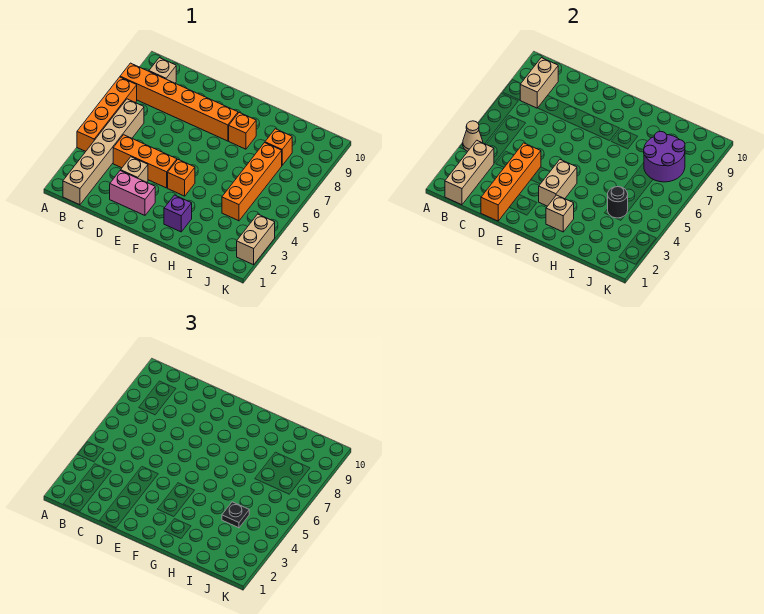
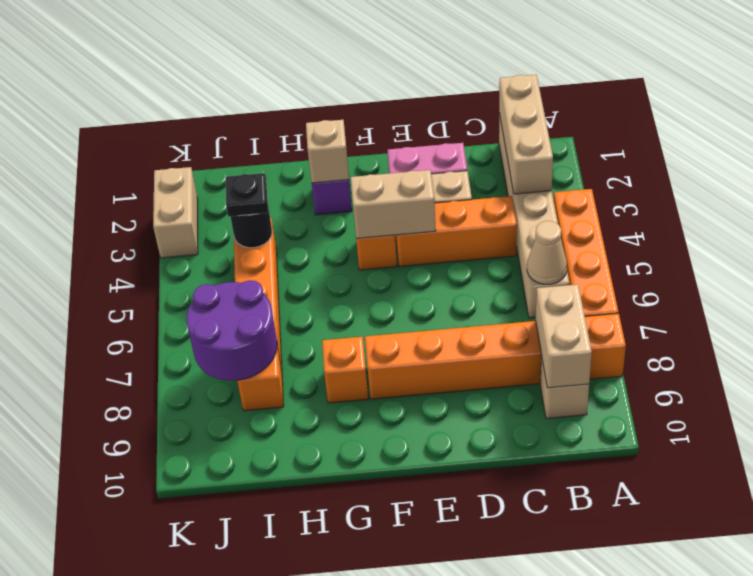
tan 1x1 cone [463,121,483,151] -> tan 1x1 cone moved to [527,221,567,284]
orange 1x4 brick [481,143,541,221] -> none
tan 1x2 brick [539,160,577,206] -> tan 1x2 brick turned to [351,170,436,238]

